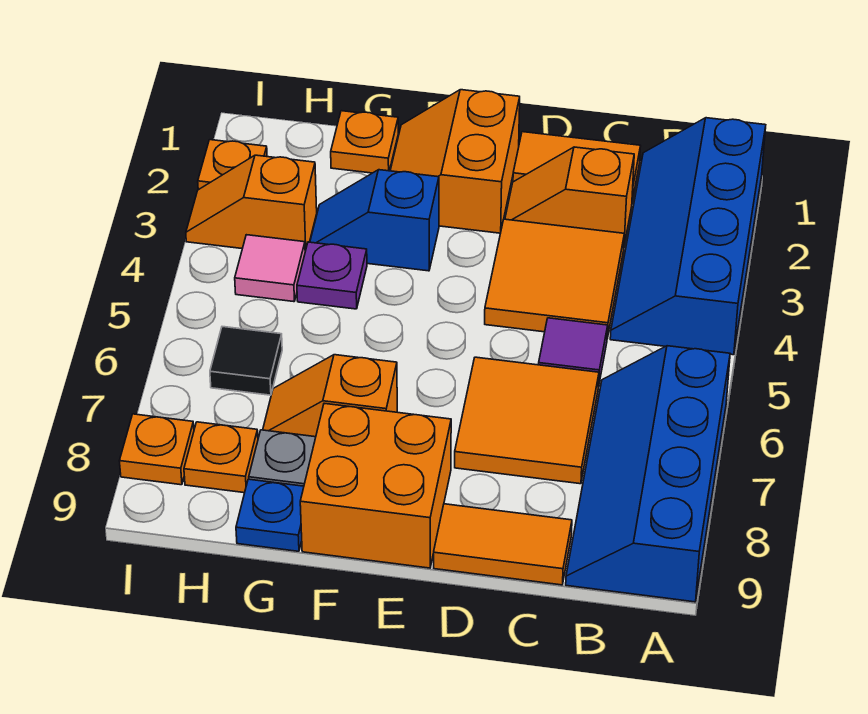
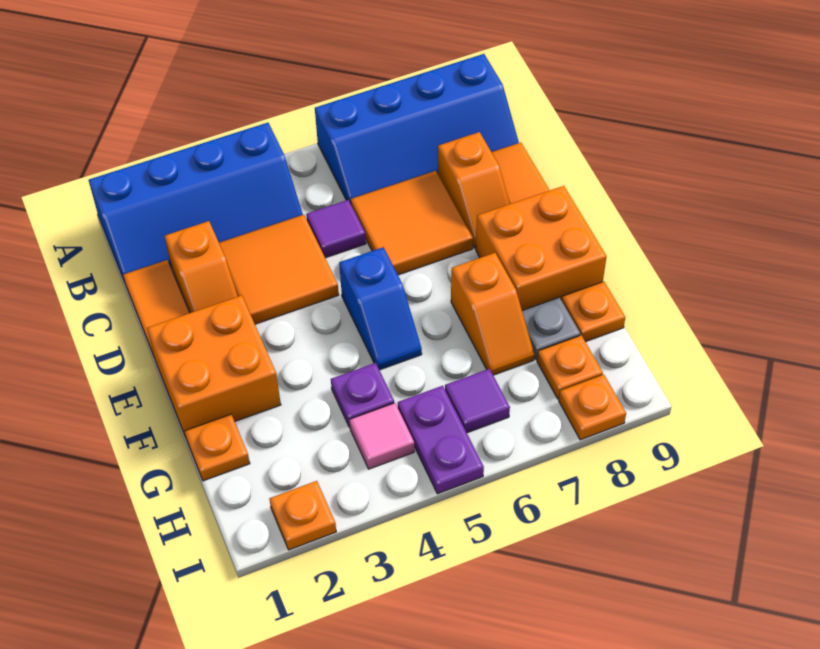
orange 2x2 slope [390,90,520,233] -> orange 2x2 brick [147,296,281,437]
blue 1x2 slope [310,170,439,271] -> blue 1x2 slope moved to [339,247,422,370]
blue 1x1 plate [236,479,304,551] -> orange 1x1 plate [561,282,625,342]
orange 1x2 slope [186,155,317,251] -> orange 1x2 slope moved to [438,132,510,248]
none -> purple 1x2 plate [398,386,484,494]
black 1x1 tile [210,327,282,395] -> purple 1x1 tile [445,369,510,433]

